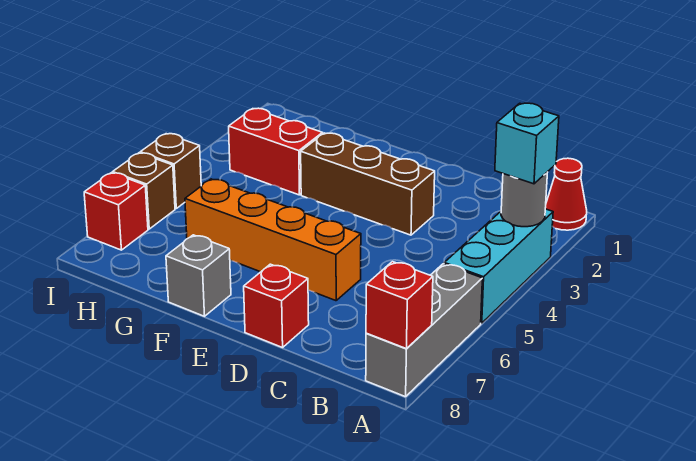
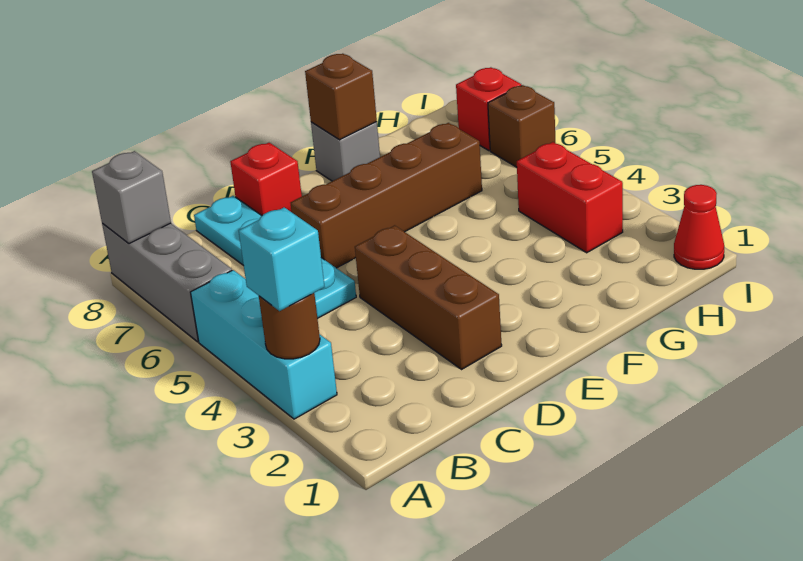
red 1x1 cone [545,158,587,230] -> red 1x1 cone moved to [674,185,724,269]
grey 1x1 round brick [501,172,548,227] -> brown 1x1 round brick [259,293,320,359]
red 1x1 brick [366,262,433,348] -> grey 1x1 brick [92,151,171,244]
none -> cyan 1x4 plate [194,196,356,318]
brown 1x3 brick [301,133,435,235] -> brown 1x3 brick turned to [355,225,502,369]
orange 1x4 brick [185,179,361,301] -> brown 1x4 brick [291,123,482,268]
red 1x2 brick [229,108,323,195] -> red 1x2 brick turned to [517,142,623,253]
brown 1x1 brick [140,134,201,208] -> brown 1x1 brick moved to [305,54,377,140]

